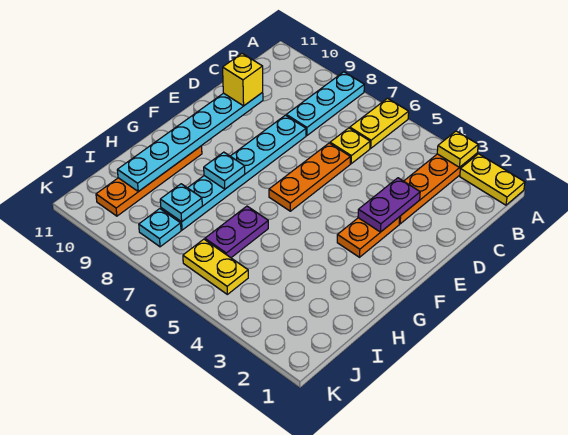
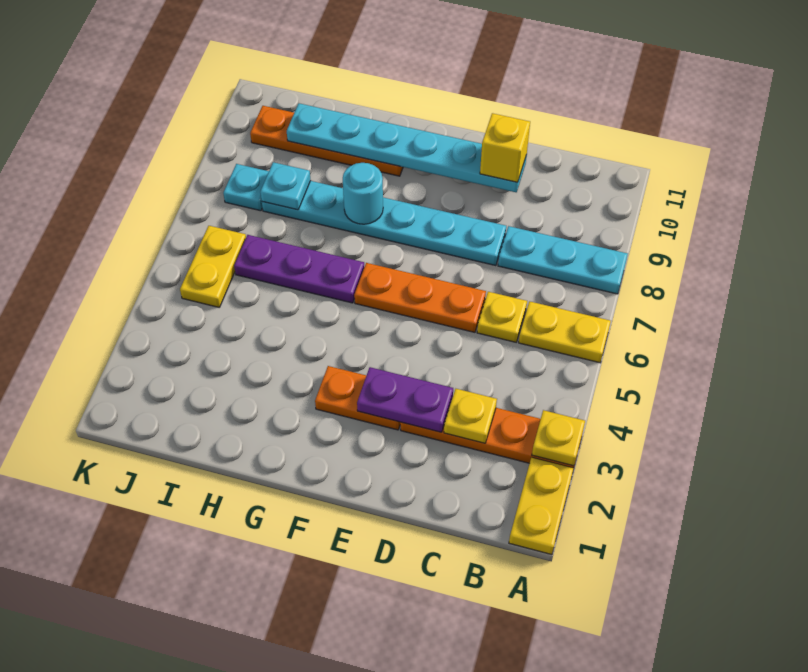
none -> yellow 1x1 plate [444,389,497,443]
cyan 1x1 plate [204,152,245,189] -> cyan 1x1 round brick [343,163,383,224]
purple 1x2 plate [205,206,268,258] -> purple 1x3 plate [234,235,364,303]

